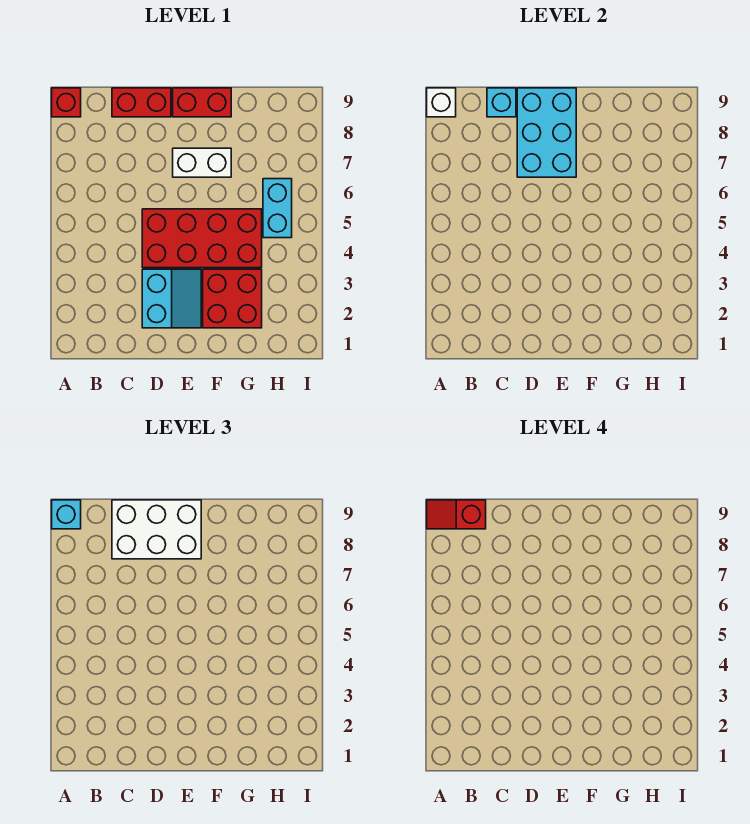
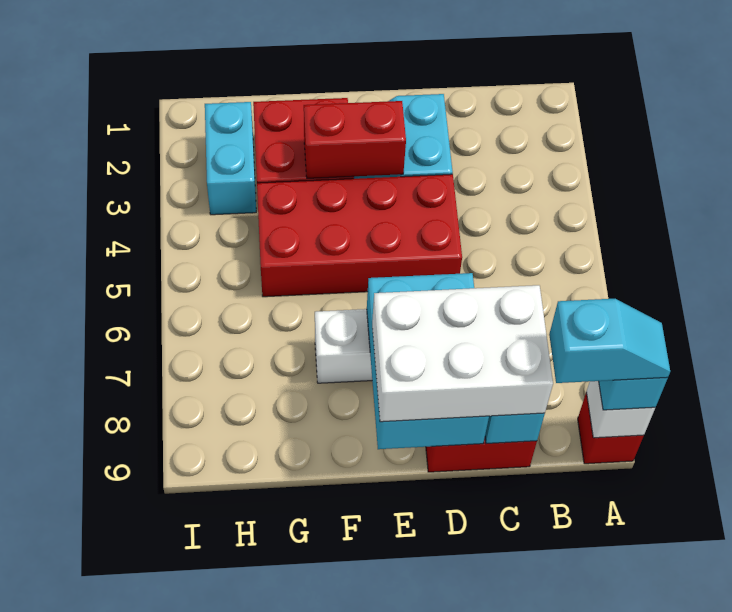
red 1x2 slope [427,500,486,529] -> cyan 1x2 slope [549,299,670,383]
red 1x2 brick [173,88,231,117] -> red 1x2 brick moved to [304,101,406,178]
cyan 1x2 brick [263,179,292,238] -> cyan 1x2 brick moved to [205,102,256,215]

